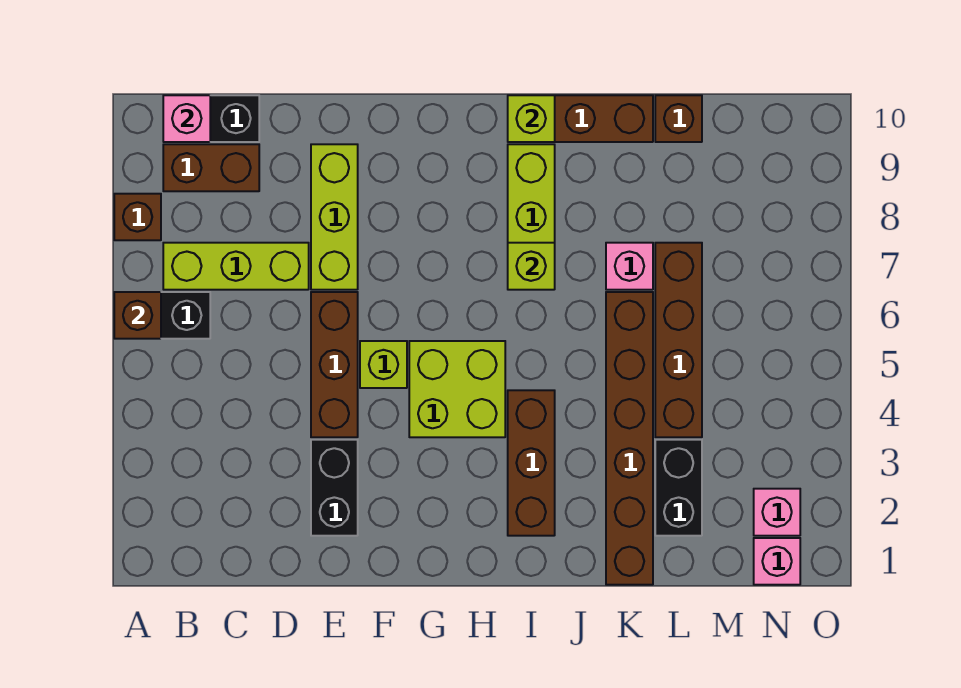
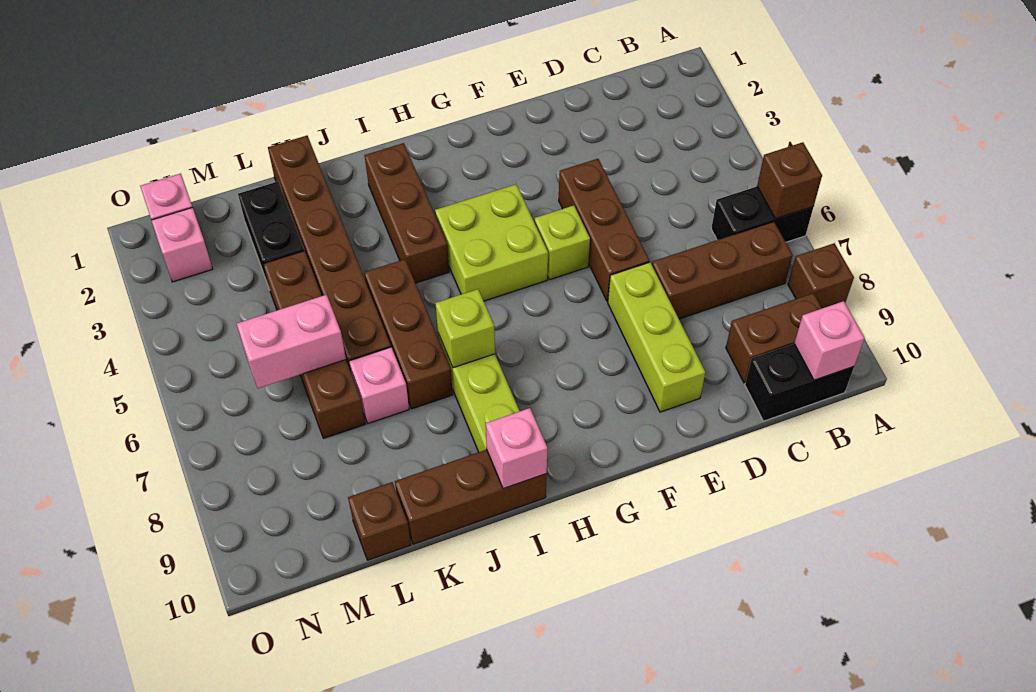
lime 1x3 brick [163,243,309,290] -> brown 1x3 brick [652,222,793,319]
black 1x2 brick [311,440,358,536] -> none
lime 1x1 brick [508,95,555,142] -> pink 1x1 brick [486,408,548,489]
none -> brown 1x3 brick [364,259,453,409]
none -> pink 1x2 brick [237,295,346,388]

